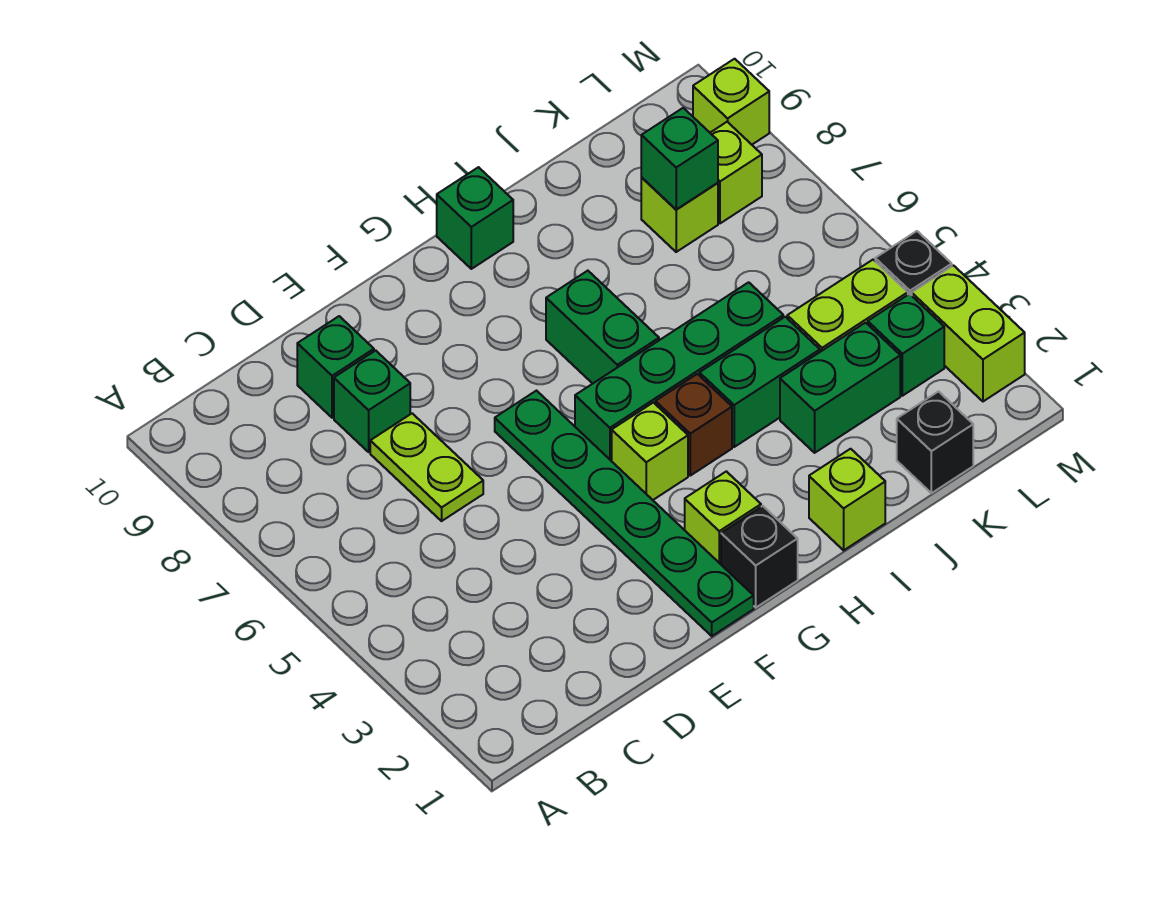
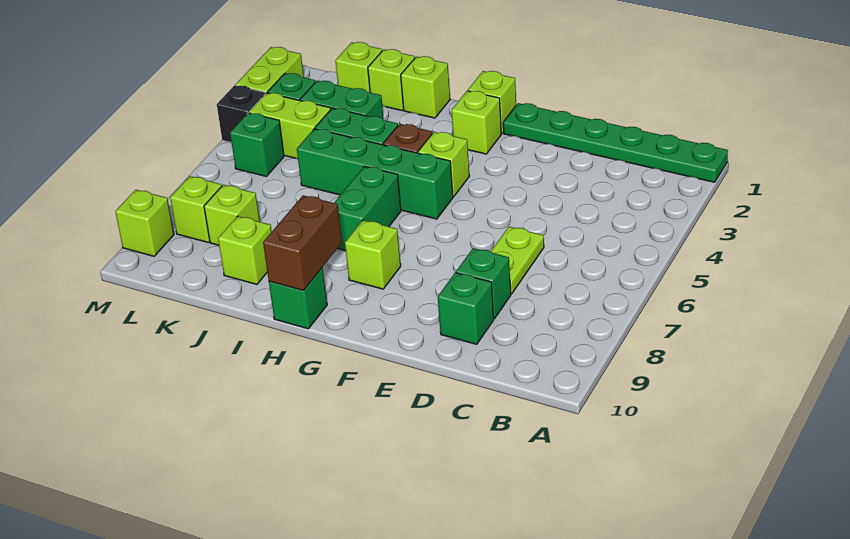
green 1x6 plate [495,391,754,636] -> green 1x6 plate turned to [503,103,728,182]
black 1x1 brick [721,506,798,607] -> lime 1x1 brick [468,71,516,133]
none -> lime 1x1 brick [345,220,401,289]
none -> brown 1x2 brick [263,195,342,290]
none -> lime 1x1 brick [368,49,415,111]
none -> lime 1x1 brick [218,216,272,284]
black 1x1 brick [897,392,973,493] -> lime 1x1 brick [335,42,382,92]
green 1x1 brick [641,108,718,210] -> green 1x1 brick moved to [230,113,284,177]

